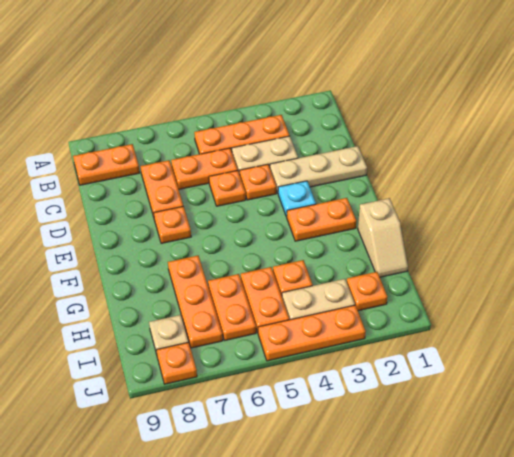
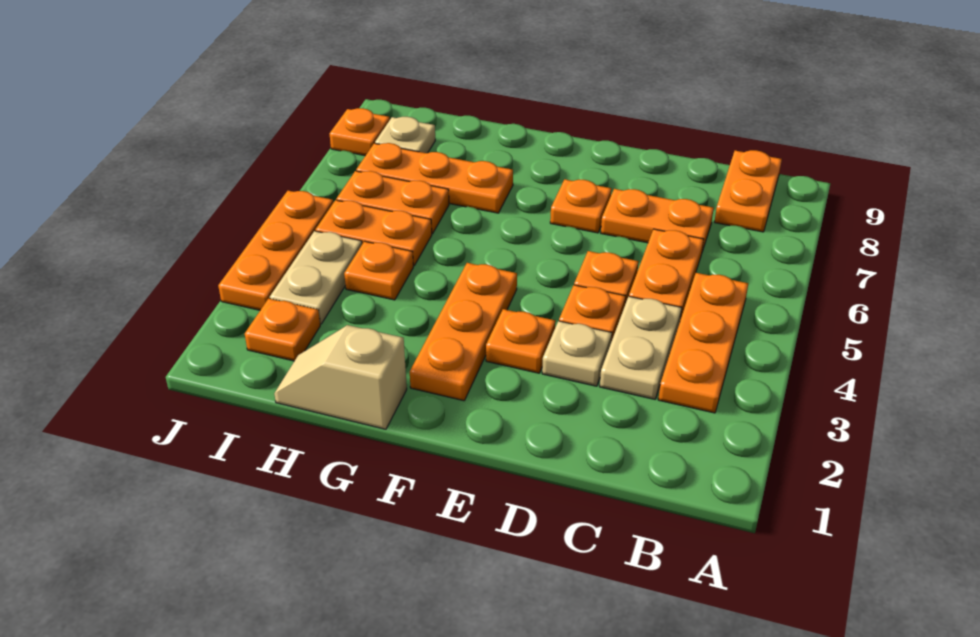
tan 1x3 plate [270,146,367,193] -> tan 1x1 plate [542,321,612,386]
cyan 1x1 plate [278,181,316,217] -> orange 1x1 plate [486,309,556,373]
orange 1x2 plate [287,198,356,241] -> orange 1x3 plate [410,263,517,401]

